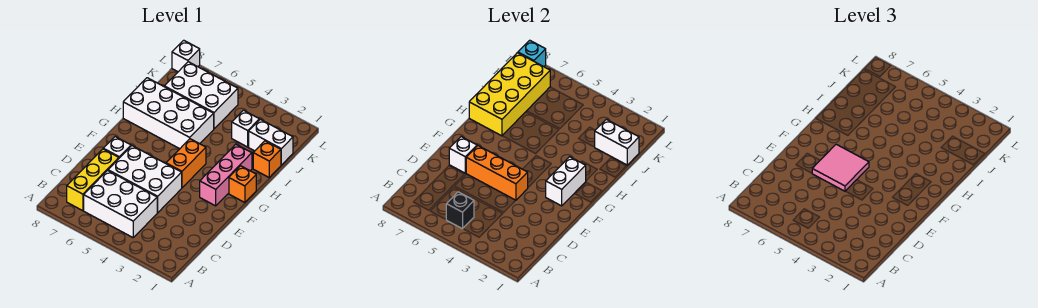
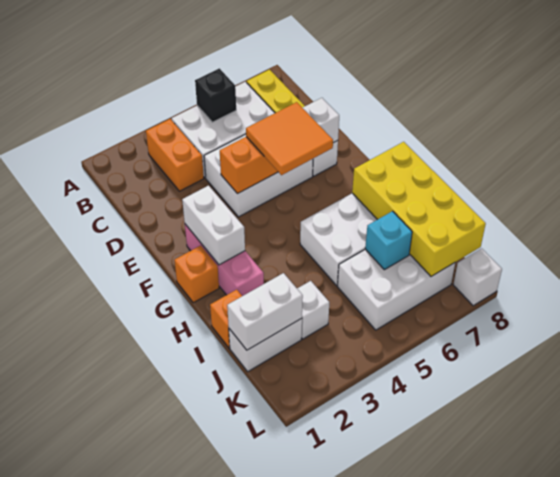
pink 2x2 tile [812,144,869,191] -> orange 2x2 tile [246,102,333,175]
orange 1x2 brick [166,139,206,188] -> orange 1x2 brick moved to [146,119,204,191]
cyan 1x1 brick [518,40,546,67] -> cyan 1x1 brick moved to [365,211,412,270]

